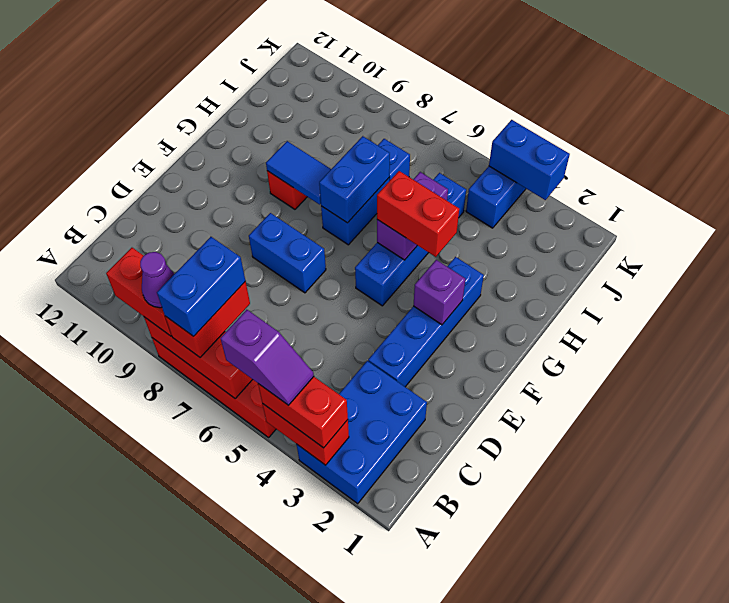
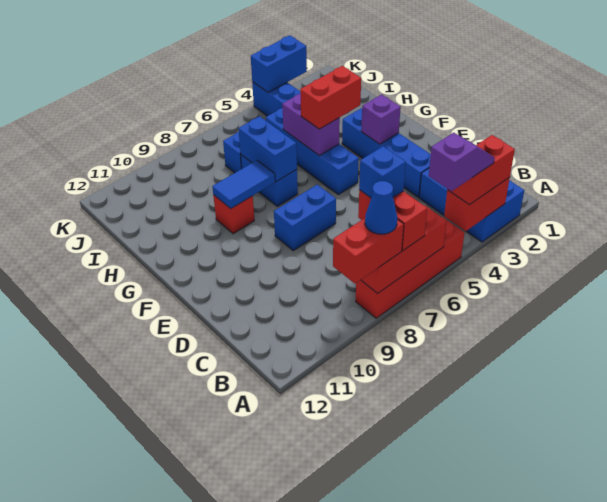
blue 1x2 brick [157,237,245,336] -> blue 1x1 brick [359,146,406,198]
purple 1x1 cone [140,252,174,308] -> blue 1x1 cone [365,181,397,234]

